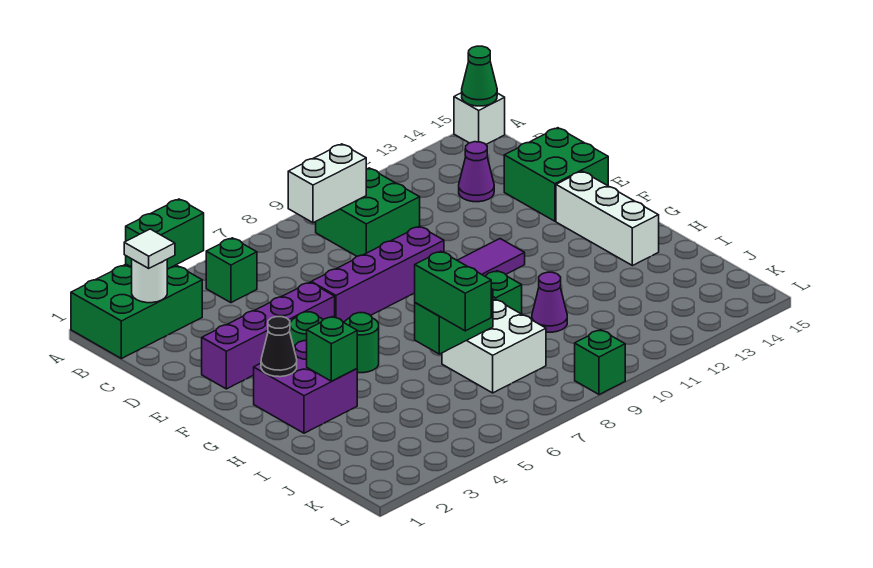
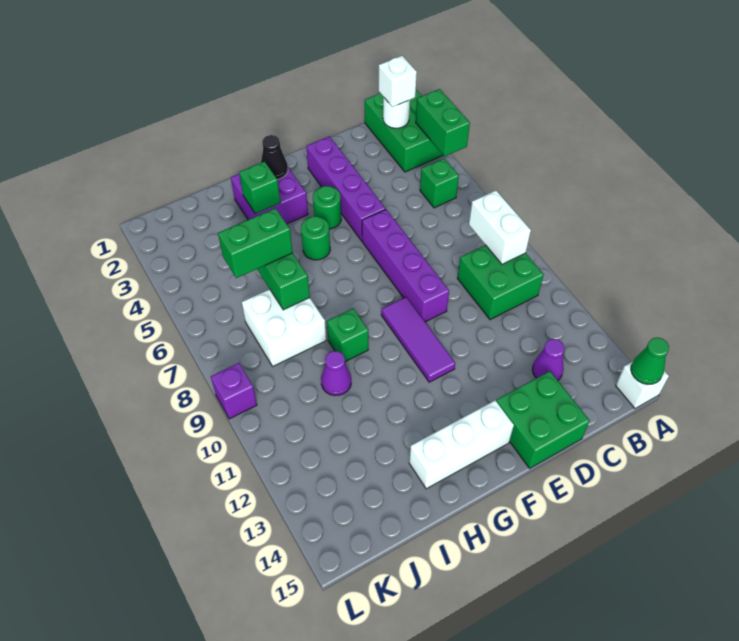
white 1x1 tile [124,229,175,268] -> white 1x1 brick [379,56,417,107]
green 1x1 brick [575,330,625,395] -> purple 1x1 brick [211,363,257,419]

